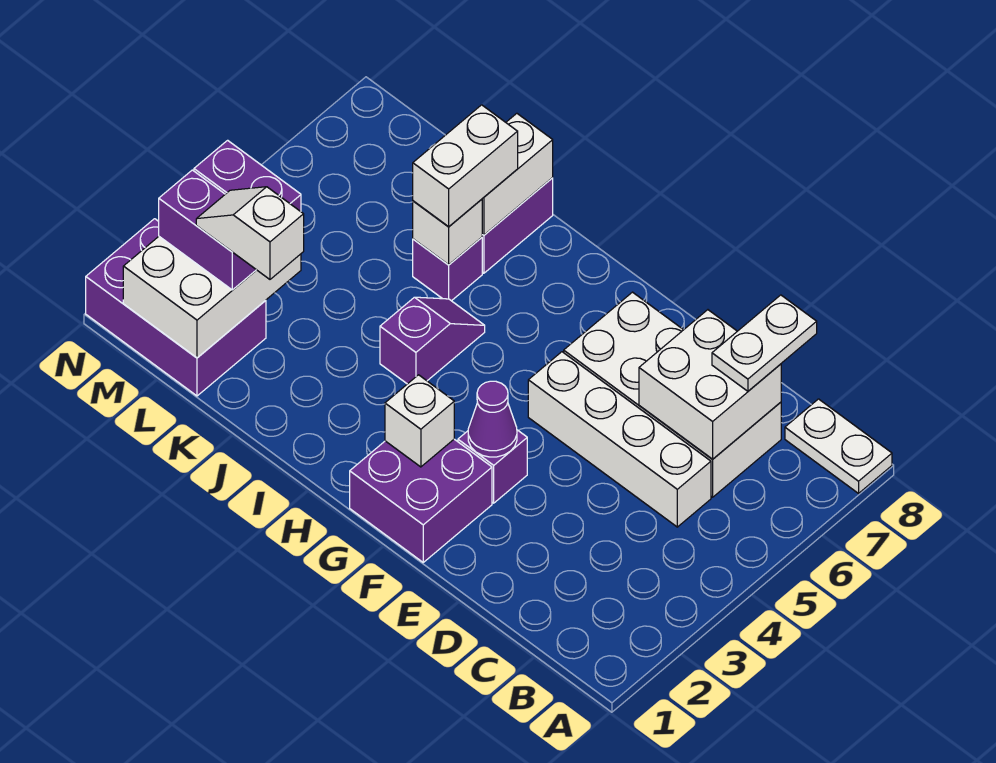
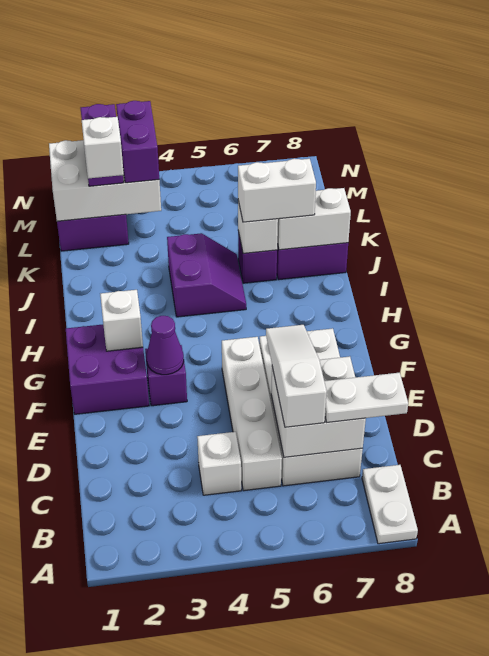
none -> white 1x1 brick [197,432,241,495]
none -> white 1x3 slope [266,325,327,427]
purple 1x2 slope [380,297,485,384] -> purple 2x2 slope [167,233,246,317]

